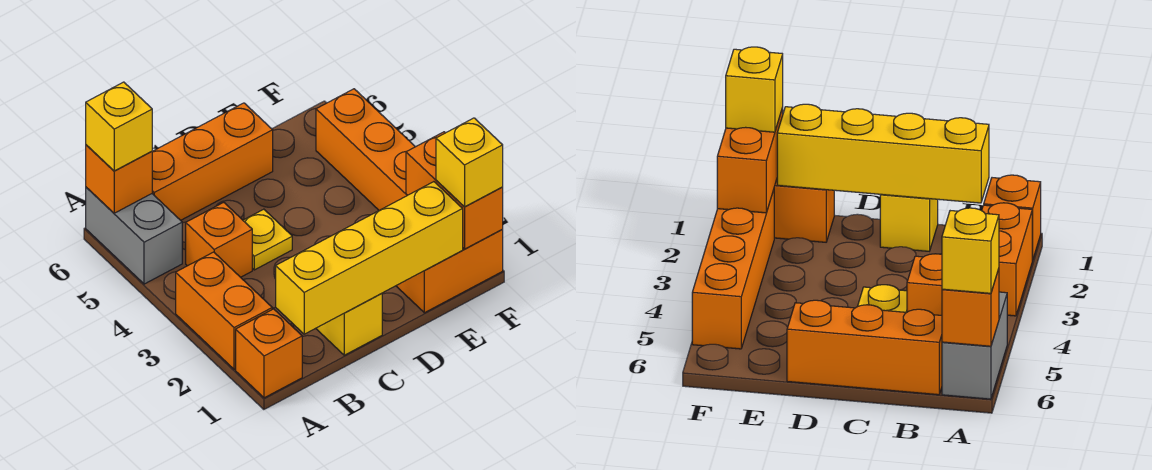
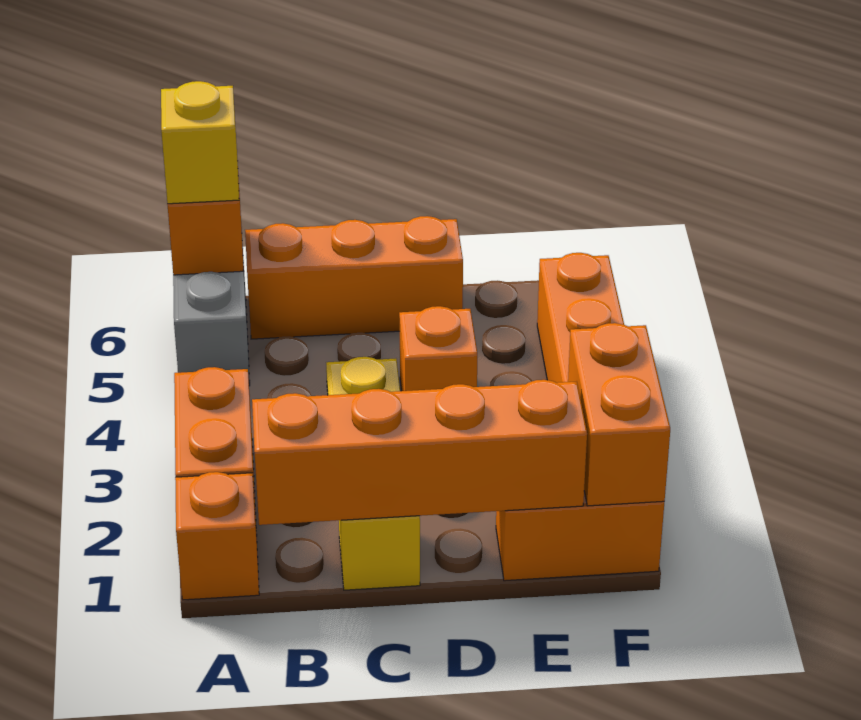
yellow 1x4 brick [276,182,463,334] -> orange 1x4 brick [252,380,587,525]
orange 1x1 brick [186,202,252,277] -> orange 1x1 brick moved to [399,306,477,391]
yellow 1x1 brick [436,118,503,207] -> none

